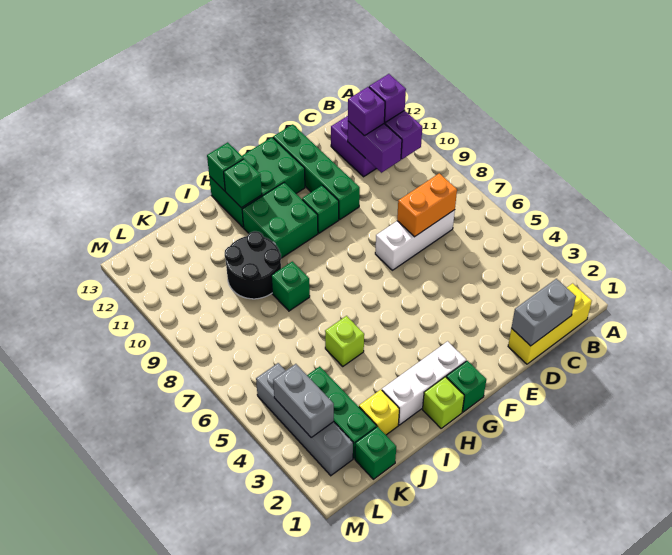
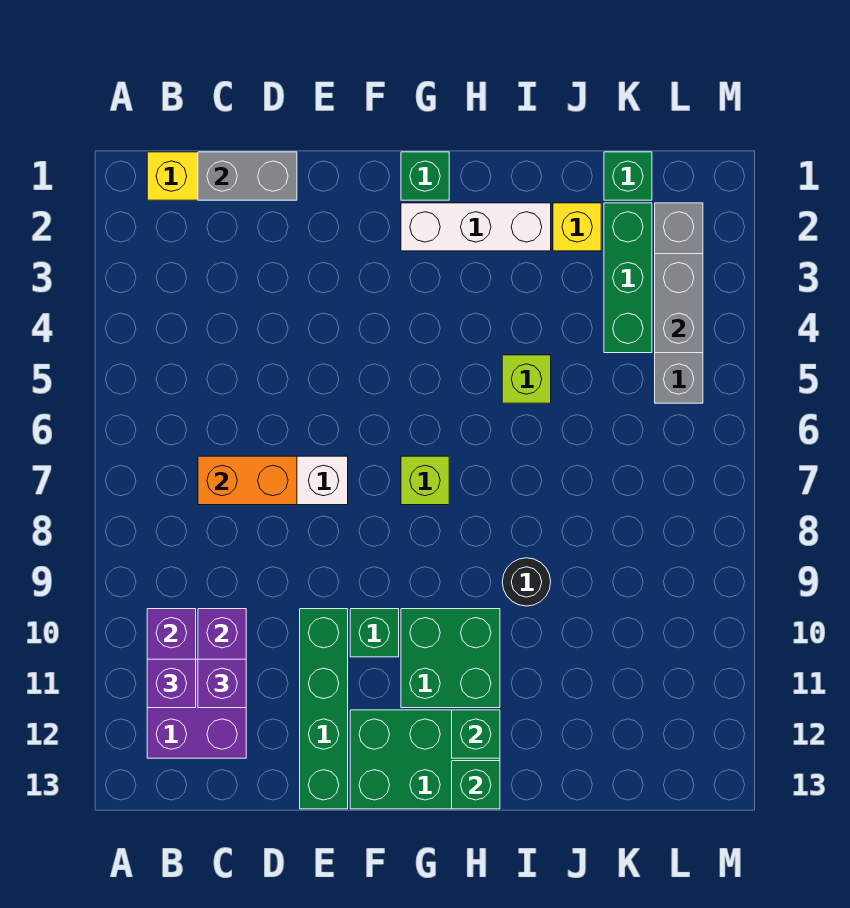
lime 1x1 brick [422,377,464,429] -> lime 1x1 brick moved to [401,456,449,505]
green 1x1 brick [271,261,310,311] -> none
black 2x2 round brick [225,231,281,299] -> black 1x1 round brick [502,558,551,606]

